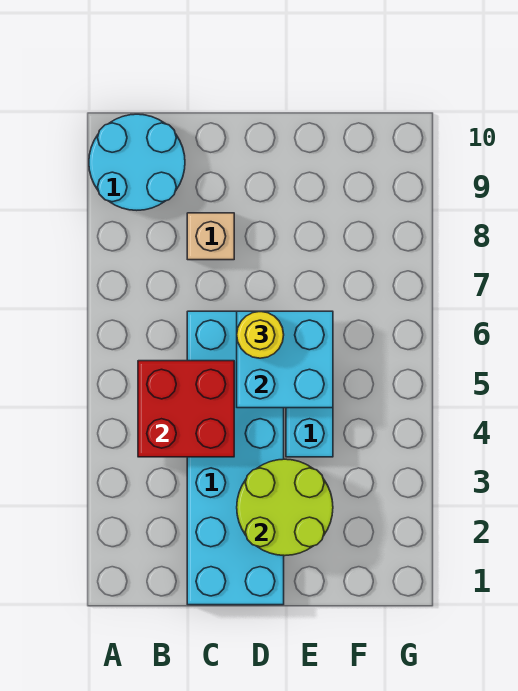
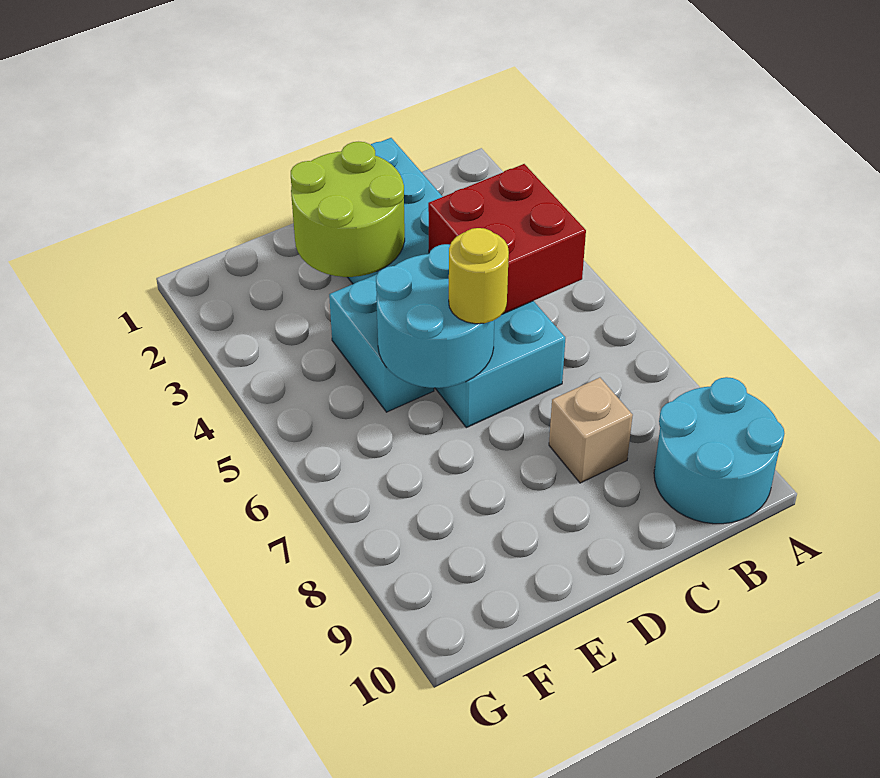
cyan 2x2 brick [237,311,333,408] -> cyan 2x2 round brick [376,244,494,388]

